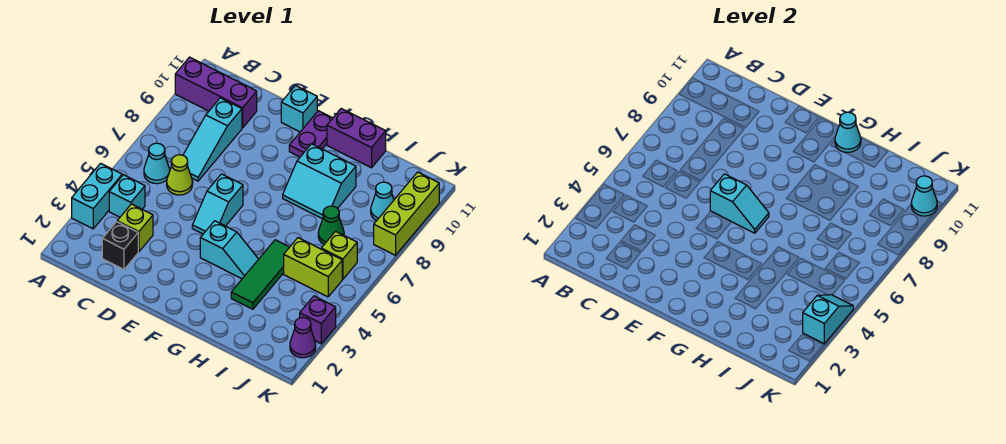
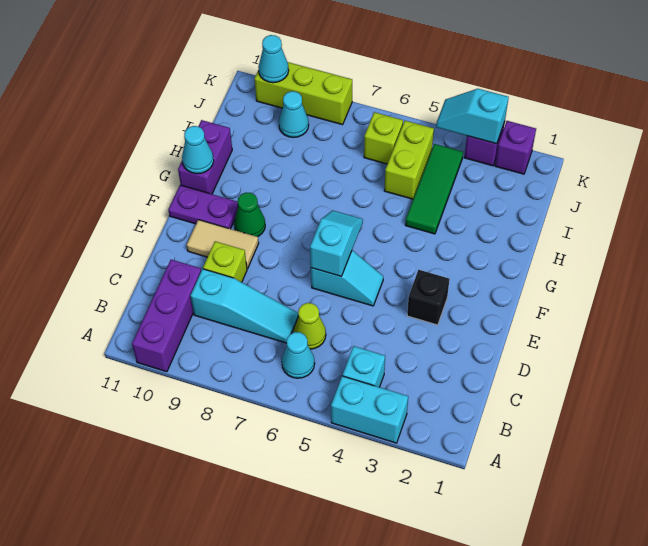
black 1x1 brick [102,222,138,269] -> black 1x1 brick moved to [407,270,449,325]
lime 1x1 brick [117,204,153,252] -> lime 1x1 brick moved to [203,241,247,282]
none -> tan 1x2 tile [187,220,259,269]
cyan 1x1 brick [281,86,317,132] -> none
cyan 1x2 slope [200,221,258,279] -> none
cyan 2x2 slope [283,144,356,219] -> none
green 1x3 tile [231,240,289,309] -> green 1x3 tile turned to [405,144,463,234]
green 1x1 cone [318,206,344,244] -> green 1x1 cone moved to [234,193,265,237]
purple 1x1 cone [290,317,316,358] -> purple 1x1 brick [495,121,536,174]

